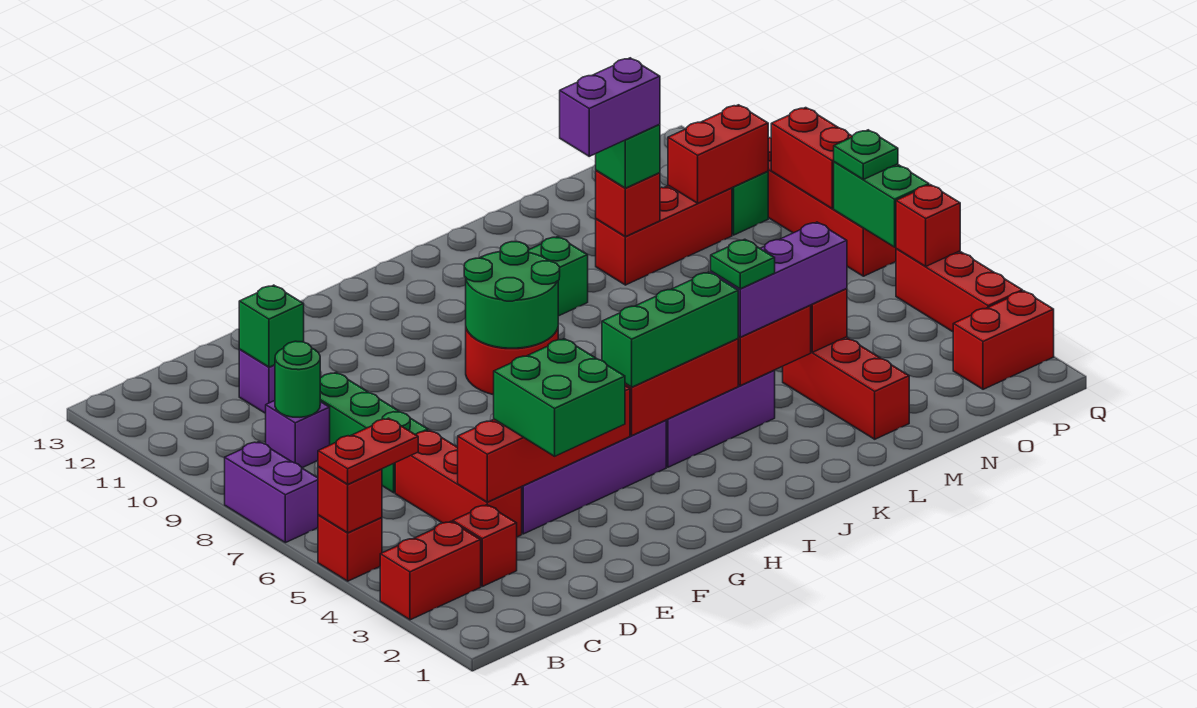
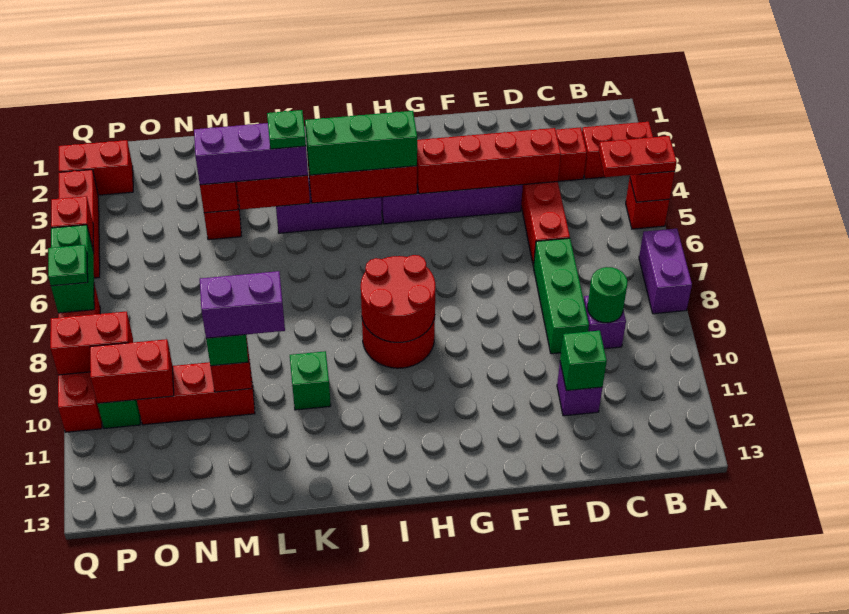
green 2x2 brick [494,339,625,456] -> none
green 2x2 round brick [464,242,560,348] -> red 2x2 round brick [361,255,435,342]
red 1x2 brick [771,108,852,209] -> red 1x2 brick turned to [50,311,133,375]

